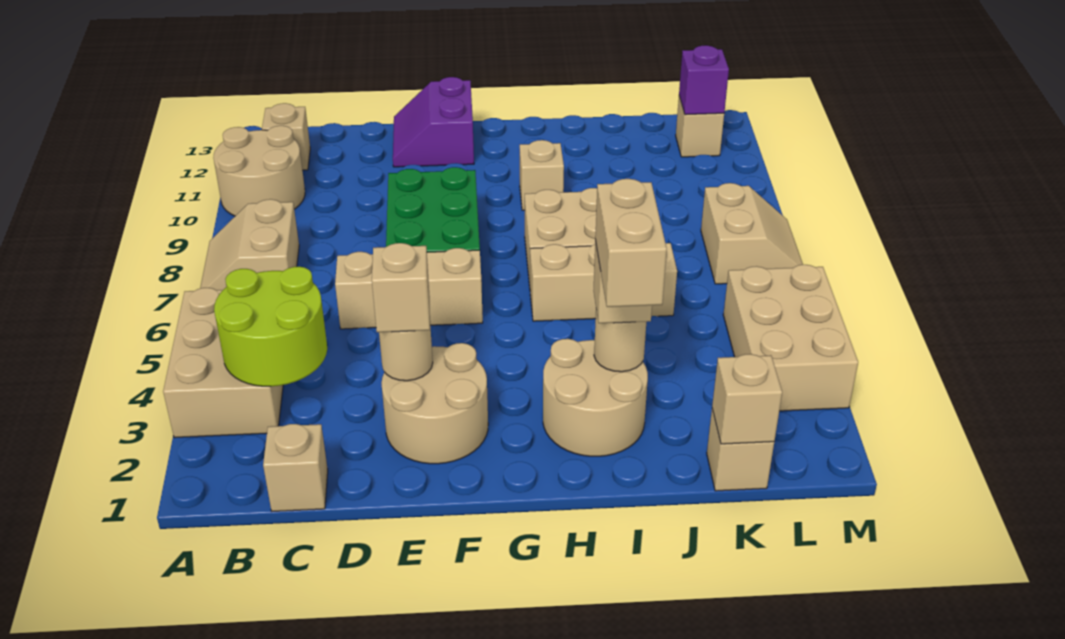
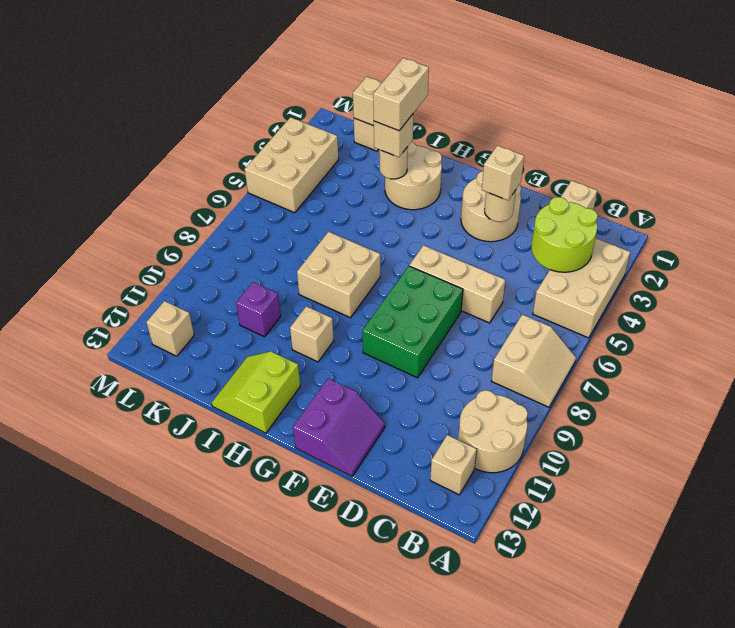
tan 1x3 brick [530,243,677,321] -> none
none -> lime 2x2 slope [212,351,300,433]
tan 2x2 slope [701,183,803,284] -> none
purple 1x1 brick [679,45,729,115] -> purple 1x1 brick moved to [236,282,281,337]

